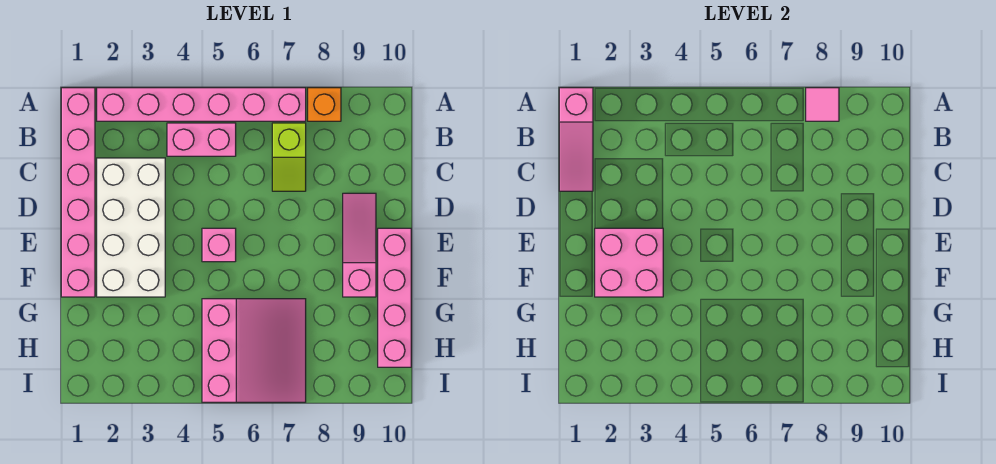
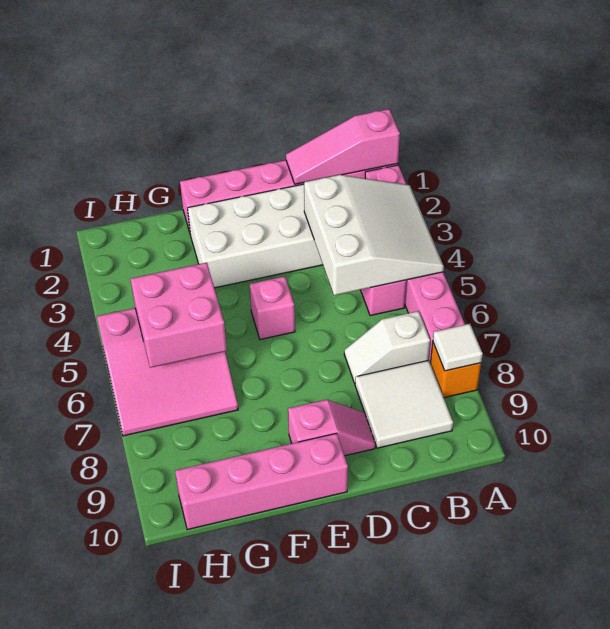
none -> white 3x3 slope [304,175,444,295]
pink 1x1 tile [806,88,839,121] -> white 1x1 tile [433,324,483,371]
lime 1x2 slope [272,123,306,191] -> white 1x2 slope [344,311,430,383]
none -> white 2x2 tile [355,360,453,448]
pink 1x3 slope [343,193,376,297] -> pink 1x2 slope [288,400,375,456]
pink 2x2 brick [595,228,663,297] -> pink 2x2 brick moved to [131,263,227,368]

